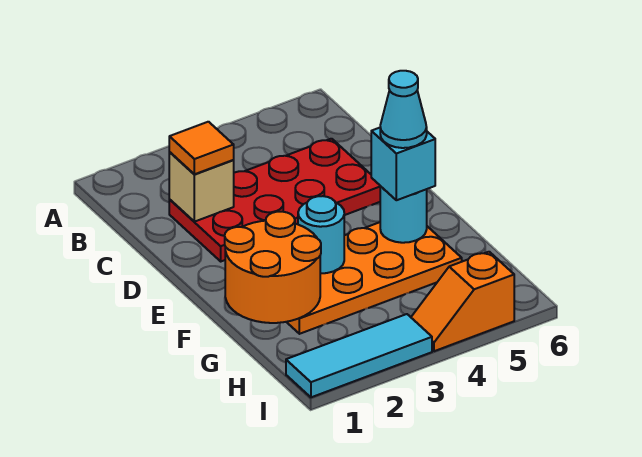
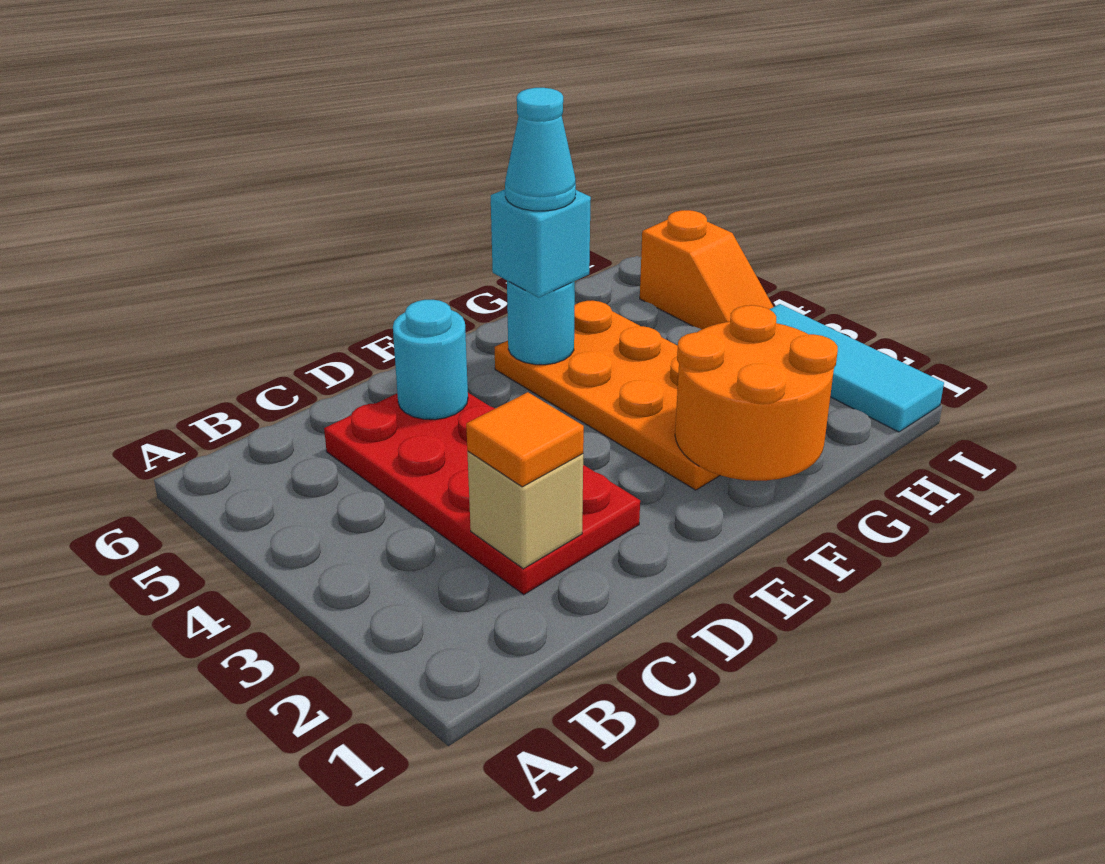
cyan 1x1 round brick [298,196,344,273] -> cyan 1x1 round brick moved to [393,300,468,420]

